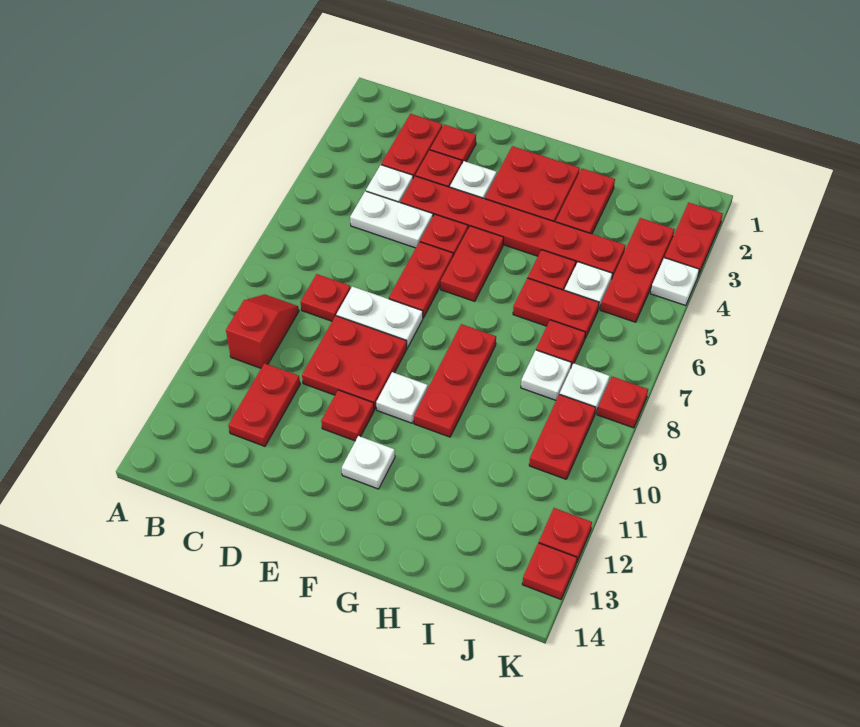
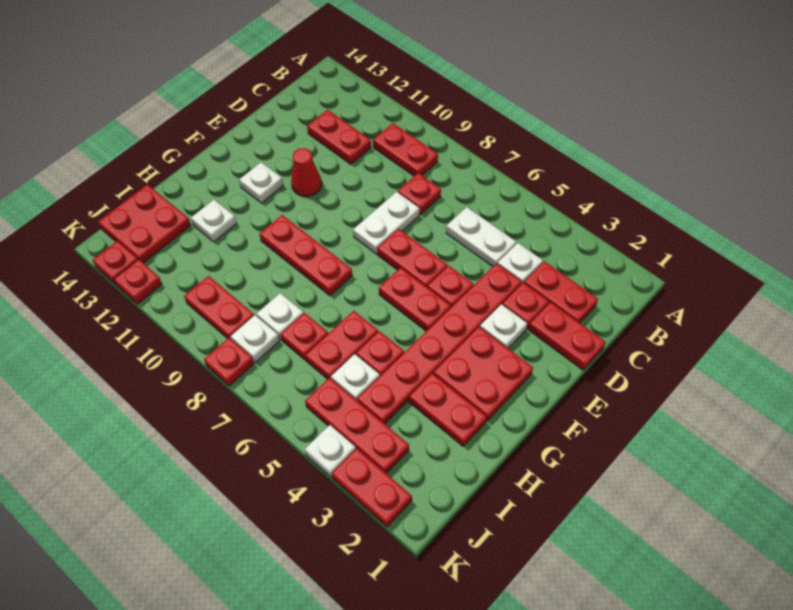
red 1x2 slope [226,294,299,368] -> red 1x2 plate [373,123,438,176]
white 1x2 plate [350,191,433,248] -> white 1x2 plate turned to [446,207,516,267]
red 1x1 plate [430,125,476,163] -> red 1x2 plate [528,302,606,370]
red 2x2 plate [302,316,407,410] -> red 2x2 plate moved to [98,184,191,263]
red 1x1 plate [321,390,374,441] -> red 1x1 cone [291,148,322,196]
white 1x1 plate [376,372,428,423] -> white 1x1 plate moved to [191,200,237,242]

